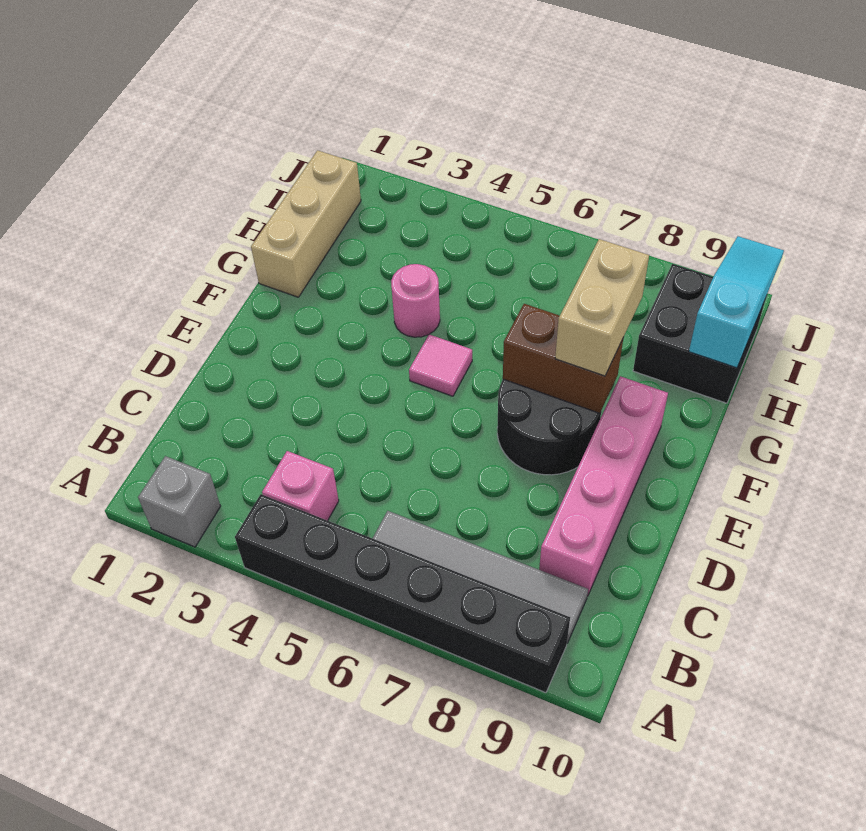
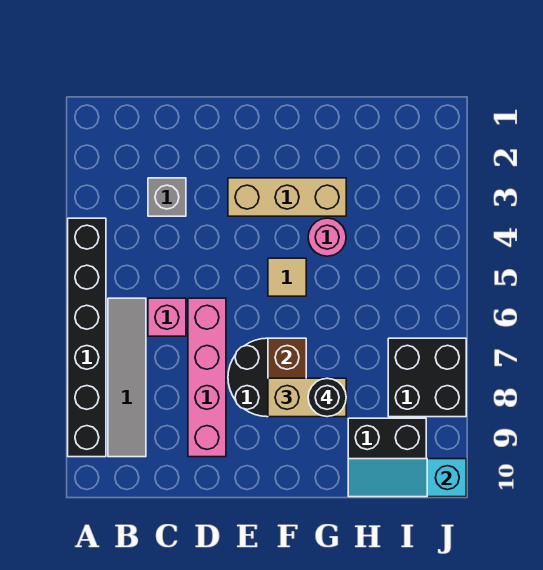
grey 1x1 brick [138,456,221,547] -> grey 1x1 brick moved to [148,178,186,216]
pink 1x1 brick [262,451,339,521] -> pink 1x1 brick moved to [148,298,186,336]
pink 1x4 brick [539,376,668,596] -> pink 1x4 brick turned to [188,298,226,457]
pink 1x1 tile [409,334,472,396] -> tan 1x1 tile [268,258,306,296]
tan 1x3 brick [251,150,361,297] -> tan 1x3 brick moved to [228,178,346,216]
none -> black 1x1 round brick [308,378,346,417]
cyan 1x3 slope [689,236,784,368] -> cyan 1x3 slope turned to [348,459,466,497]
none -> black 2x2 brick [388,338,466,417]

